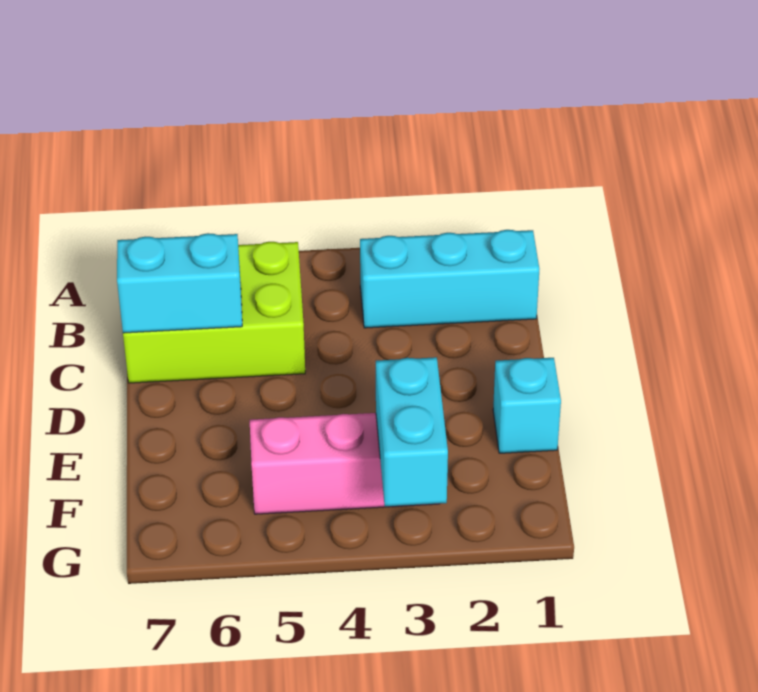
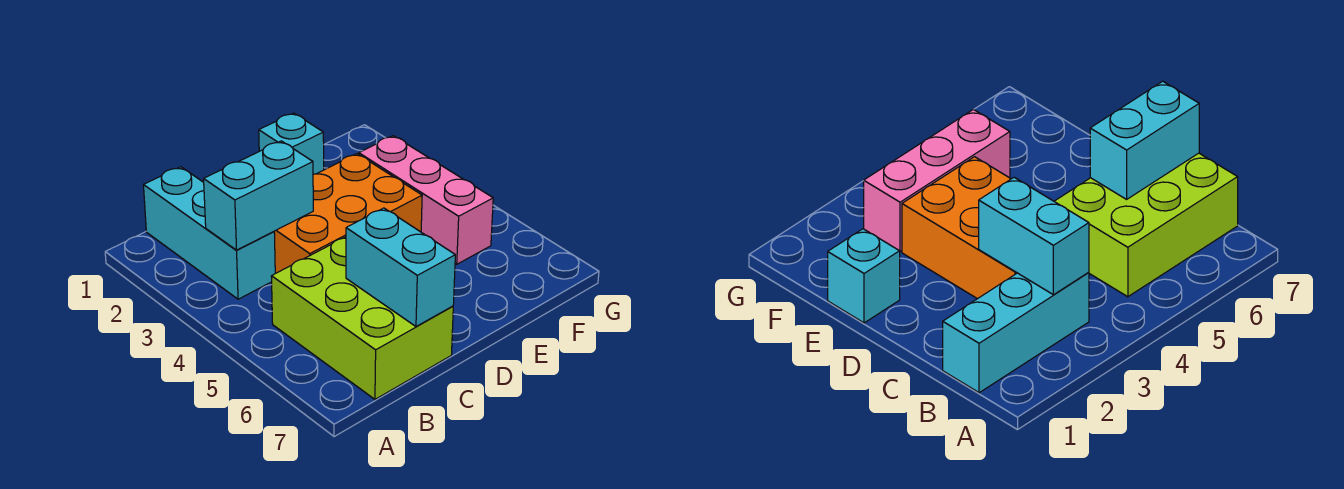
none -> orange 2x3 brick [274,154,422,273]
cyan 1x2 brick [376,357,448,507] -> cyan 1x2 brick moved to [204,141,313,250]

